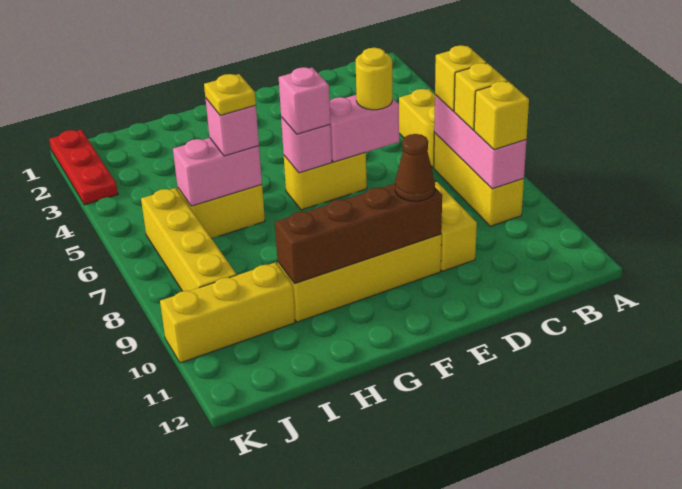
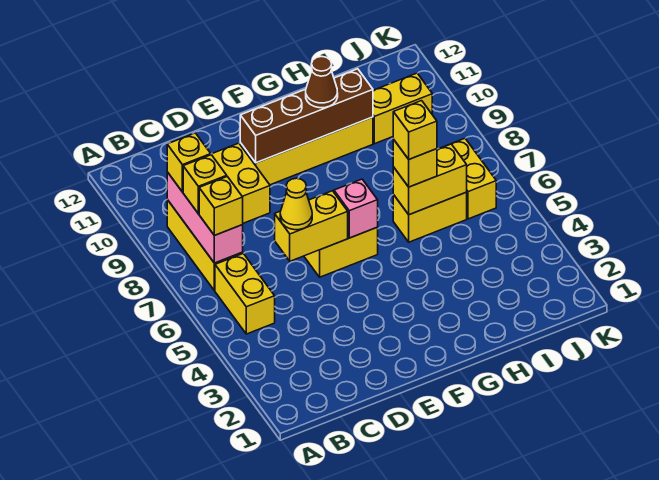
pink 1x2 brick [330,95,399,162] -> yellow 1x2 brick [274,191,348,261]
yellow 1x1 round brick [356,48,392,110] -> yellow 1x1 cone [280,178,312,230]
brown 1x1 cone [395,134,435,201] -> brown 1x1 cone moved to [306,57,338,108]
pink 1x1 brick [279,67,330,134] -> none
pink 1x2 brick [173,138,262,206] -> yellow 1x2 brick [393,144,467,215]
pink 1x1 brick [205,98,259,156] -> yellow 1x1 brick [393,139,437,187]
yellow 1x1 plate [204,74,256,115] -> yellow 1x1 brick [393,101,437,159]
yellow 1x3 brick [160,262,295,363] -> yellow 1x2 brick [373,73,432,144]
yellow 1x4 brick [141,188,237,291] -> yellow 1x2 brick [439,138,496,219]
red 1x3 plate [49,130,118,205] -> none

